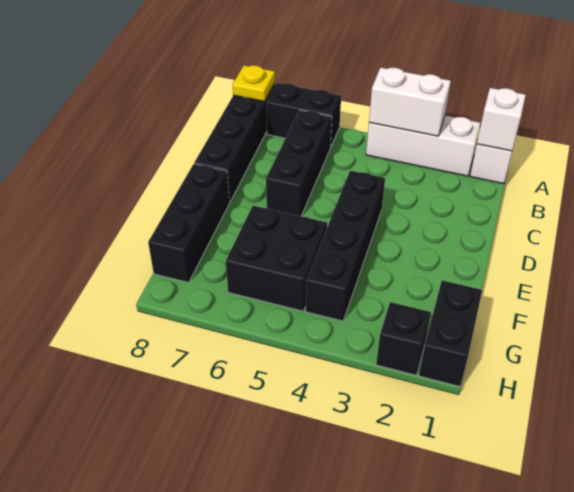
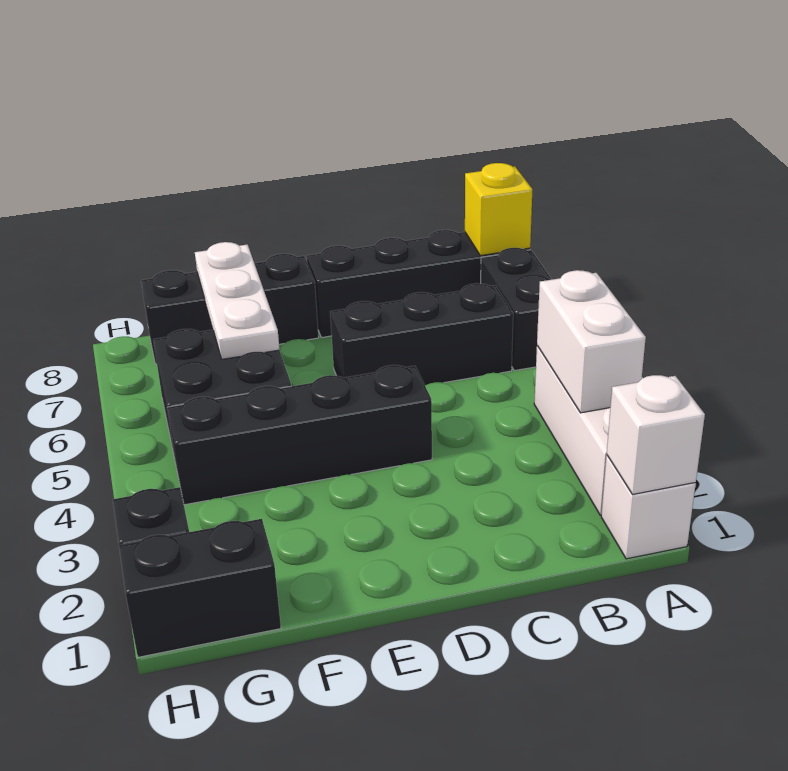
yellow 1x1 plate [233,65,275,102] -> yellow 1x1 brick [465,163,532,256]
none -> white 1x3 plate [195,242,280,359]

